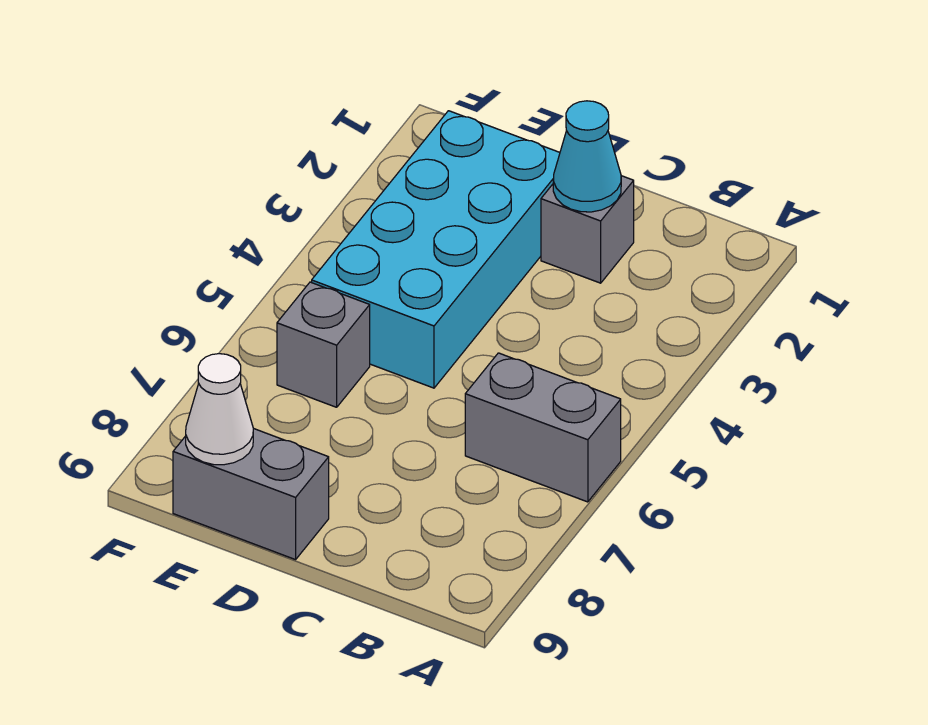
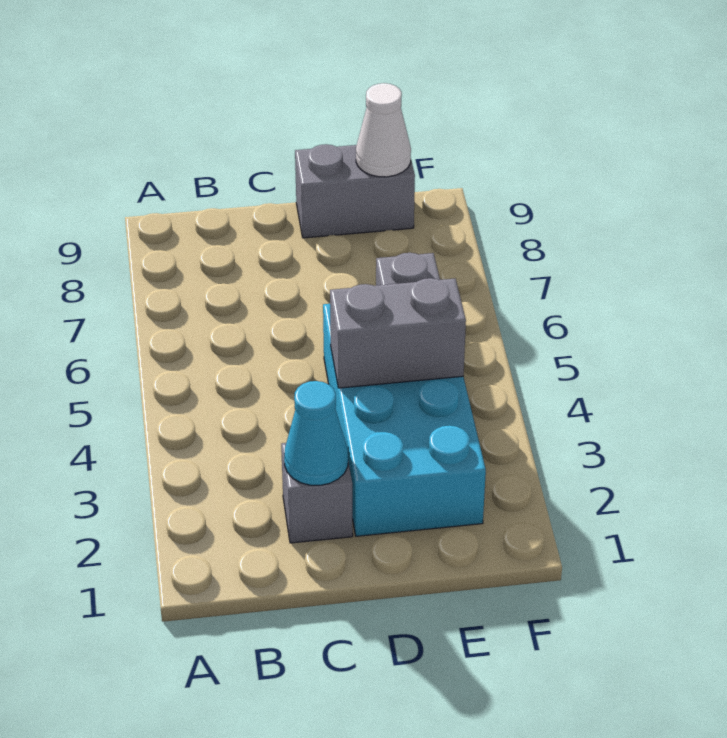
grey 1x2 brick [465,353,621,502] -> grey 1x2 brick moved to [330,278,466,388]

